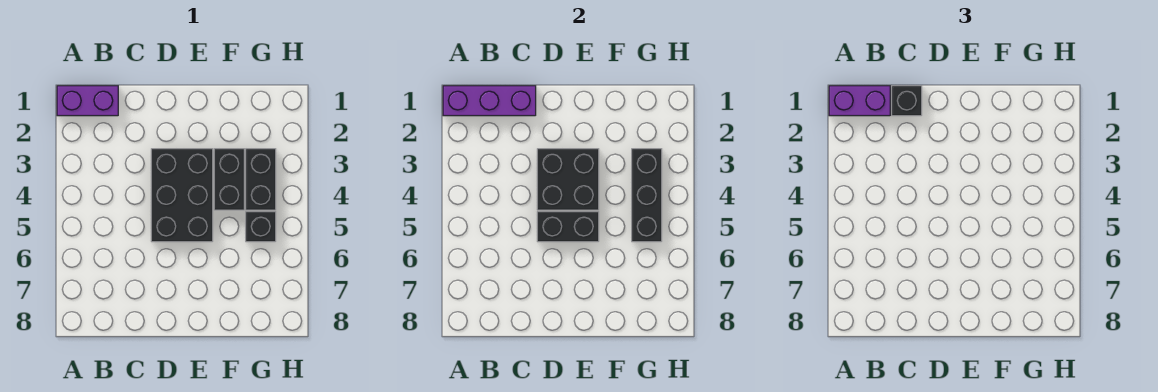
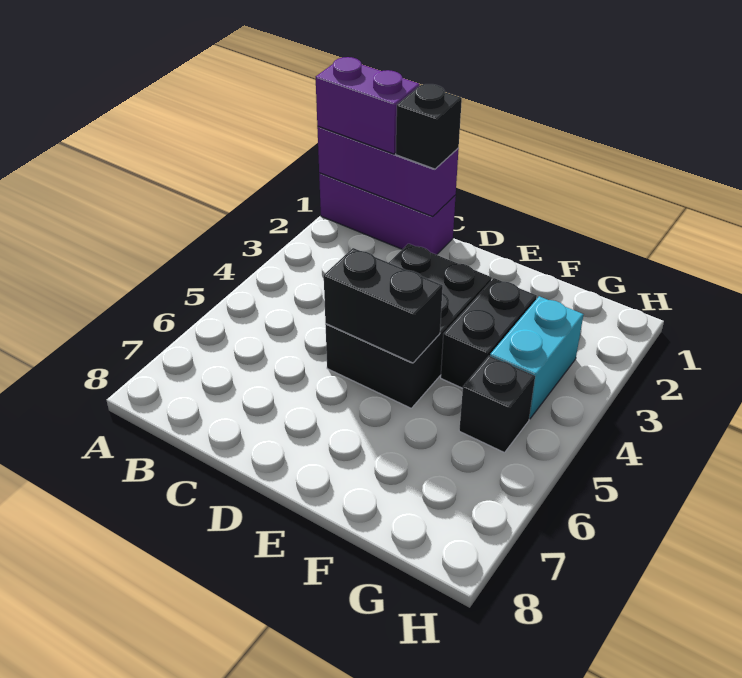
purple 1x2 brick [57,86,118,116] -> purple 1x3 brick [319,173,456,255]
black 2x2 brick [537,149,599,210] -> none
black 1x2 brick [246,149,276,210] -> cyan 1x2 brick [490,296,584,419]
black 1x3 brick [632,149,662,242] -> none

